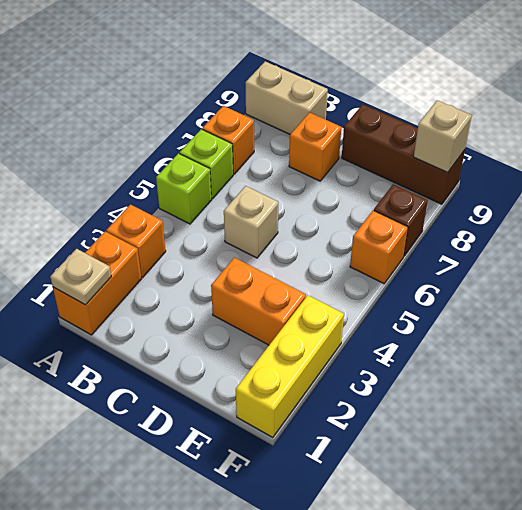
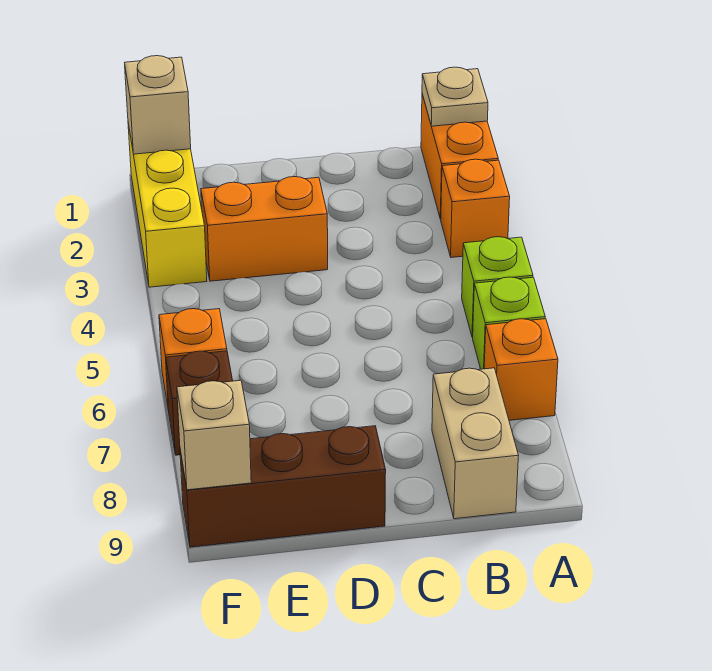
tan 1x2 brick [245,61,328,134] -> tan 1x2 brick turned to [432,368,518,519]
tan 1x1 brick [224,186,278,258] -> tan 1x1 brick moved to [125,56,191,154]
orange 1x1 brick [289,113,341,181] -> none

